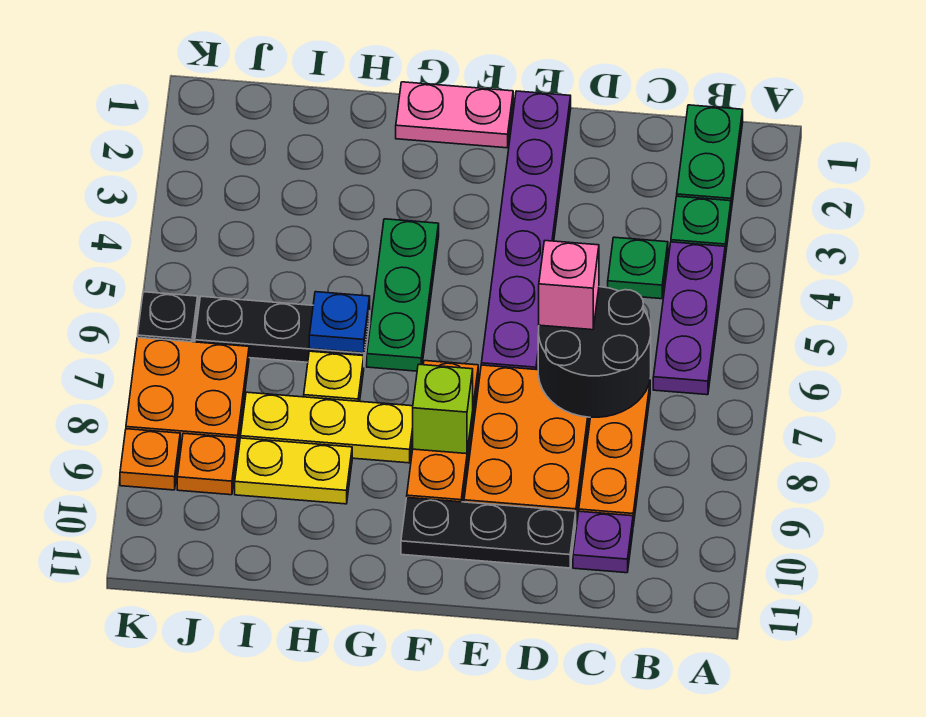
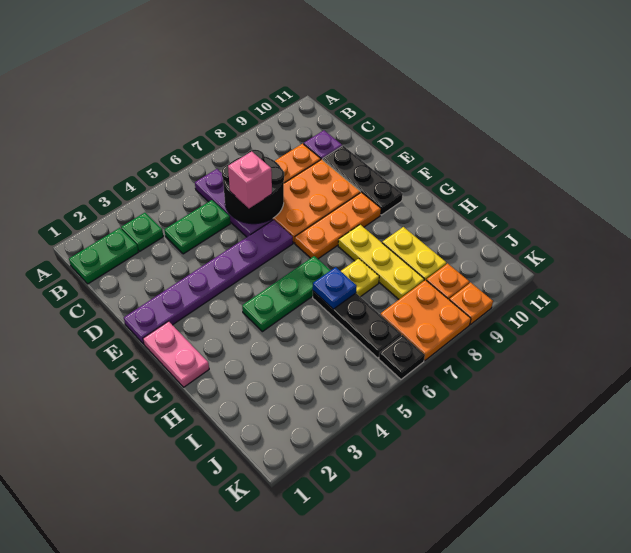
purple 1x3 plate [653,242,725,395] -> purple 1x3 plate turned to [195,169,273,237]
green 1x1 plate [608,237,668,299] -> green 1x2 plate [165,200,230,254]
lime 1x1 brick [413,364,473,454] -> none

